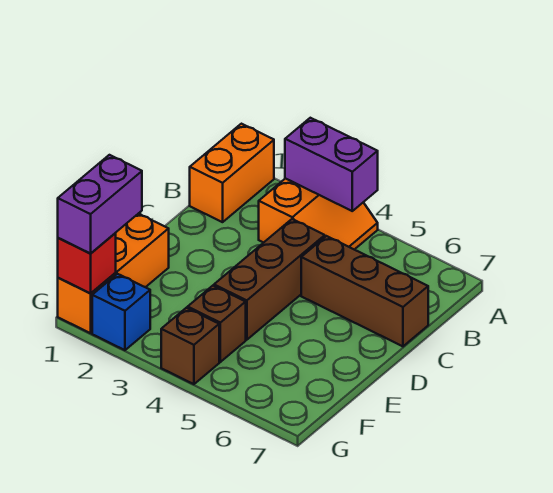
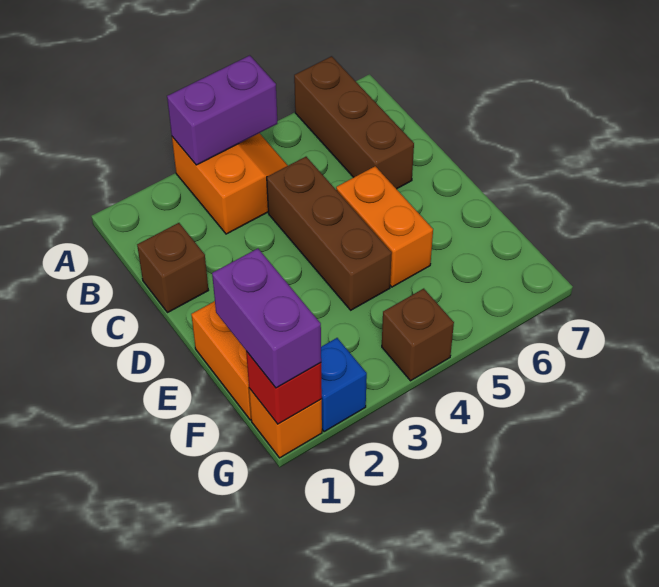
orange 1x2 brick [190,124,274,222] -> orange 1x2 brick moved to [336,166,433,287]
brown 1x3 brick [301,236,428,346] -> brown 1x3 brick turned to [294,56,414,189]
brown 1x1 brick [188,286,246,362] -> brown 1x1 brick moved to [137,223,209,313]

